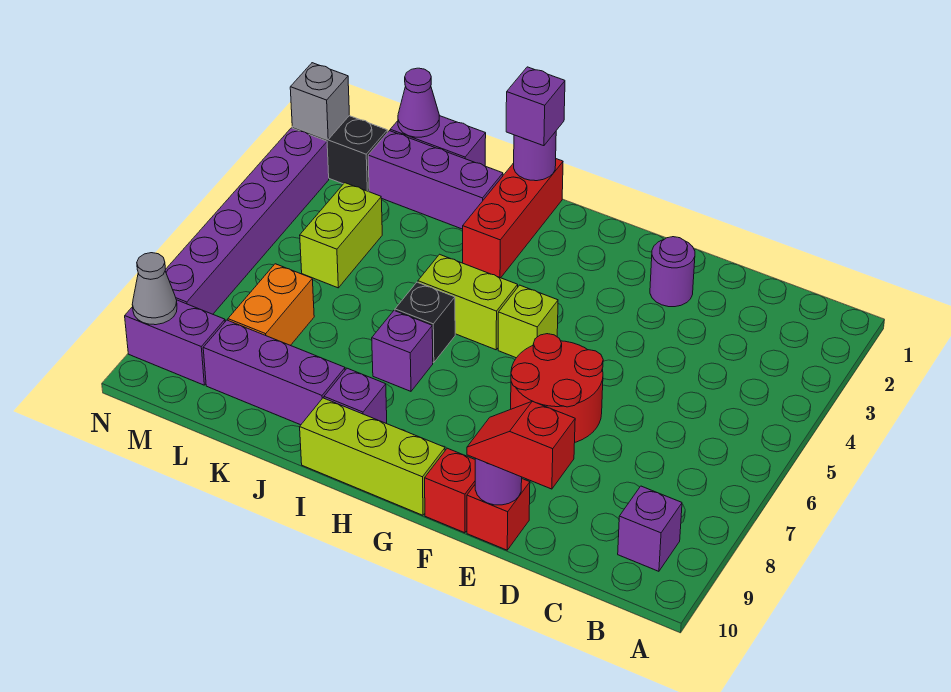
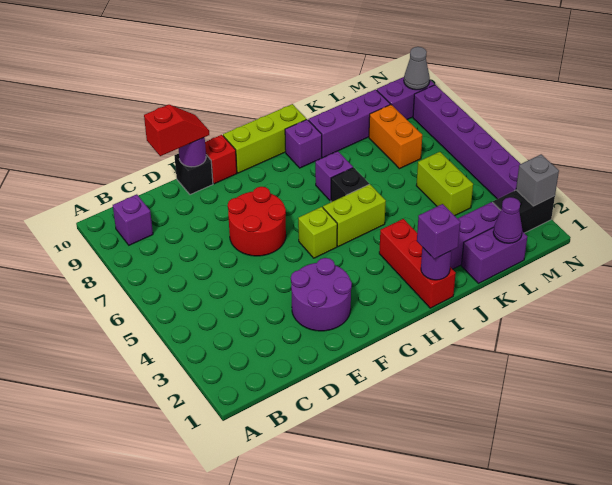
purple 1x1 round brick [650,237,695,307] -> purple 2x2 round brick [291,258,352,331]
red 1x1 brick [467,479,530,550] -> black 1x1 brick [174,153,213,195]

